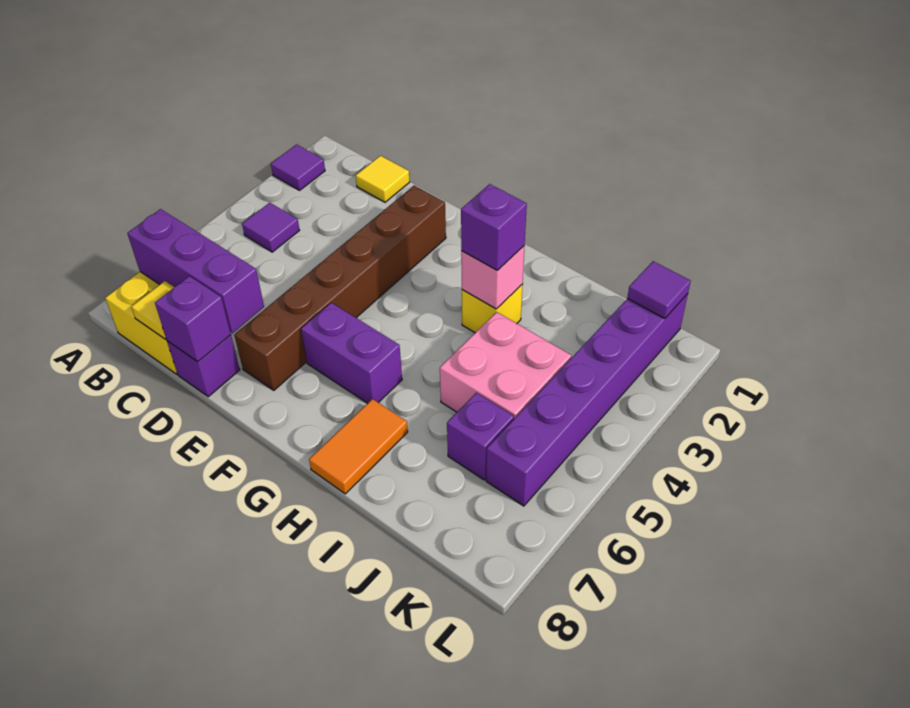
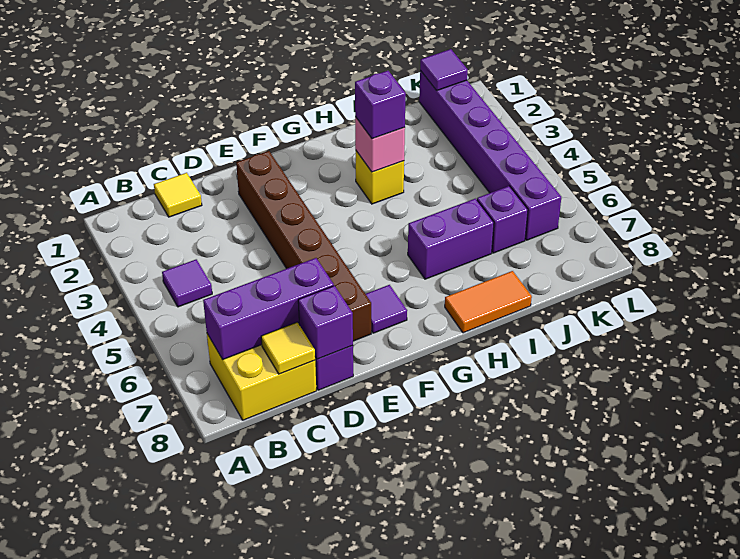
purple 1x1 tile [271,144,325,190] -> purple 1x1 tile moved to [366,285,407,333]
purple 1x2 brick [301,303,402,403] -> purple 1x2 brick moved to [408,198,494,279]
orange 1x2 tile [309,399,408,494] -> orange 1x2 tile turned to [445,271,532,333]
pink 2x2 brick [440,312,571,419] -> none

